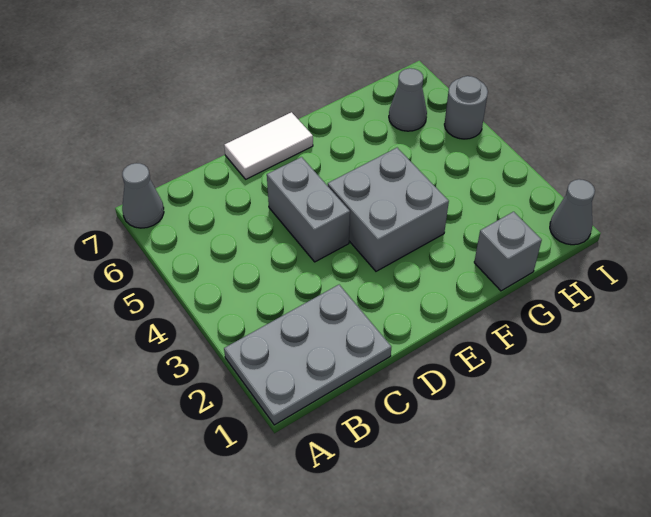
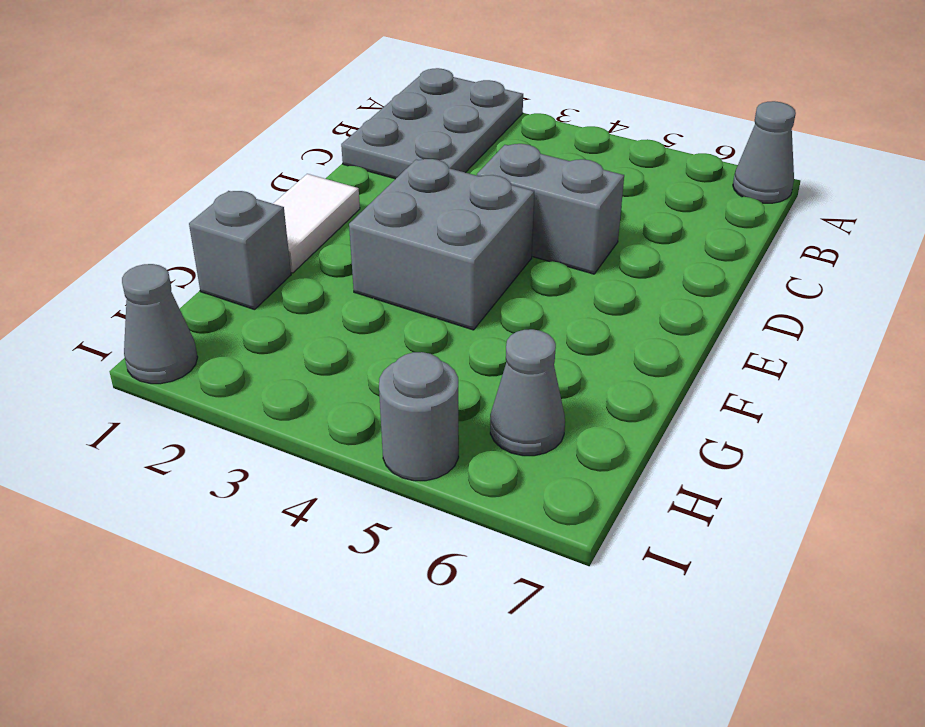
white 1x2 tile [224,112,313,179] -> white 1x2 tile moved to [273,174,360,273]

